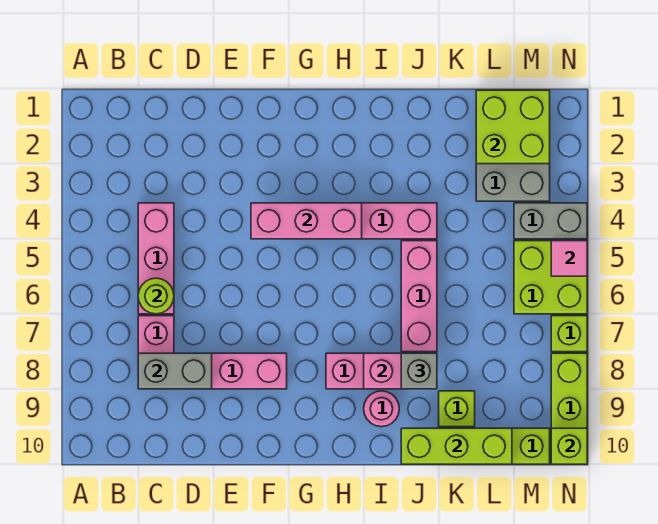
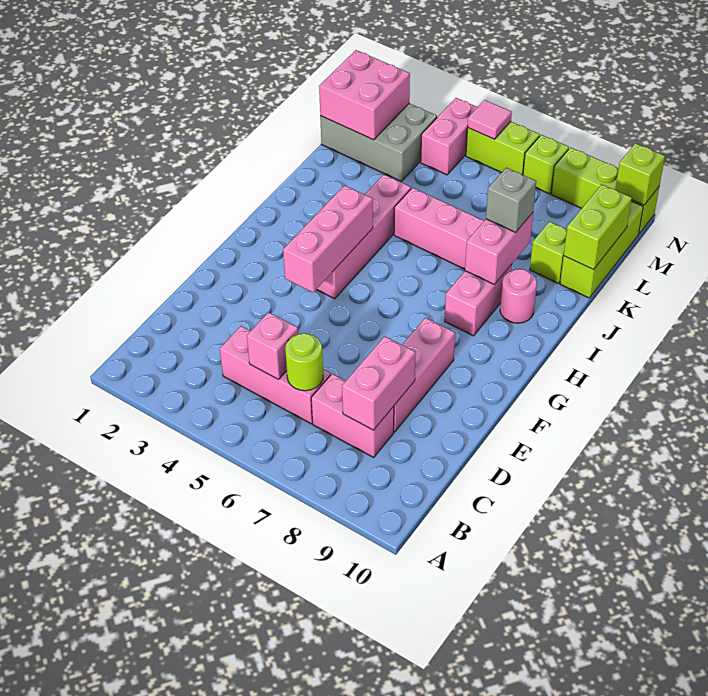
none -> pink 1x1 brick [247,312,298,380]
grey 1x2 brick [138,353,212,389] -> pink 1x2 brick [342,336,415,430]
lime 1x3 brick [401,428,512,464] -> lime 1x2 brick [564,184,632,270]
lime 2x2 brick [476,90,550,164] -> pink 2x2 brick [319,50,410,140]
grey 1x2 brick [514,203,587,239] -> pink 1x2 brick [421,98,478,175]
lime 2x2 brick [514,241,587,314] -> lime 1x2 brick [466,122,540,175]

